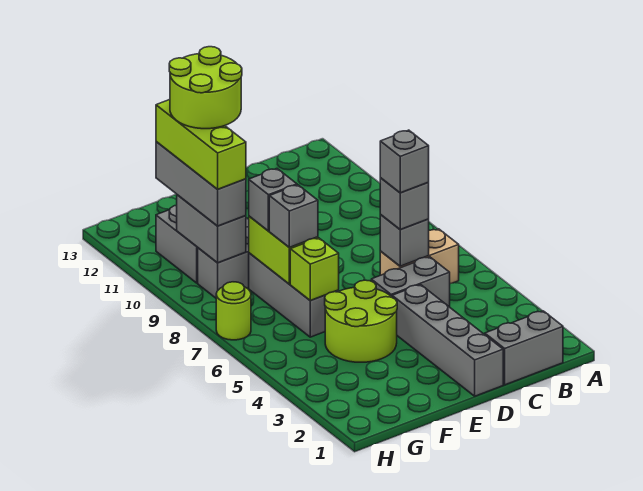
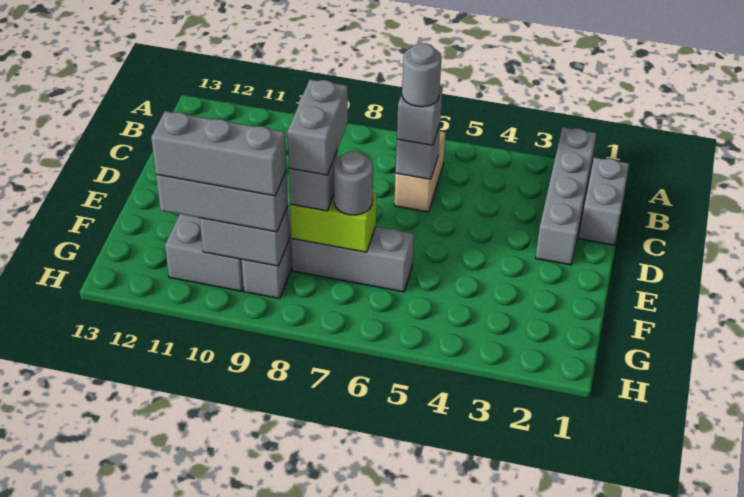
grey 1x2 brick [371,257,450,307] -> grey 1x2 brick moved to [288,79,348,175]
grey 1x1 brick [380,130,429,193] -> grey 1x1 round brick [402,43,442,107]
grey 1x4 brick [392,285,503,396] -> grey 1x4 brick turned to [535,127,597,265]
lime 2x2 round brick [325,280,397,362] -> none
lime 1x1 brick [290,238,339,301] -> none
grey 1x1 brick [269,185,318,247] -> grey 1x1 round brick [334,151,373,215]
lime 2x2 round brick [169,47,242,129] -> none
lime 1x3 brick [156,100,246,189] -> grey 1x3 brick [151,111,286,196]
lime 1x1 round brick [216,282,251,340] -> none

